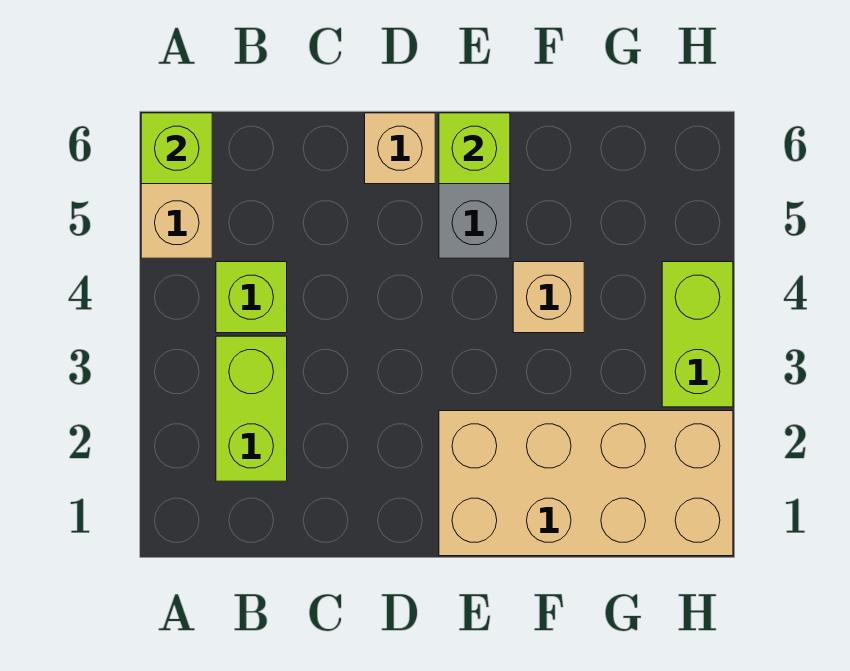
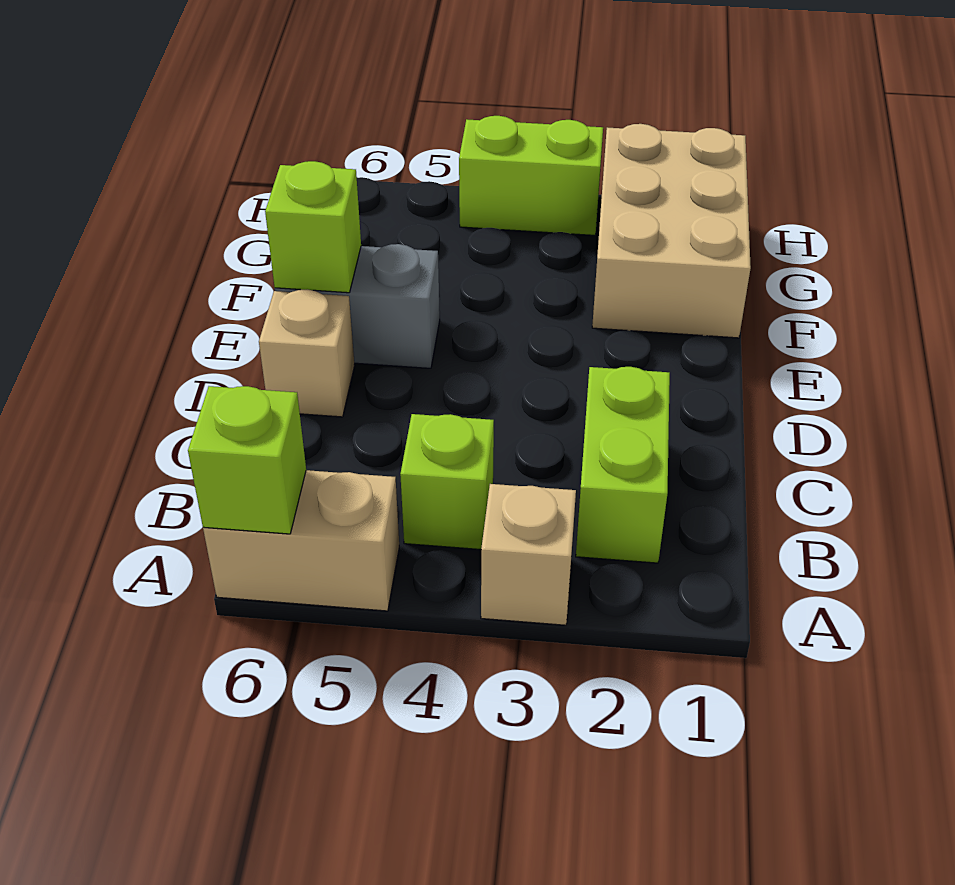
lime 1x2 brick [216,336,287,481] -> lime 1x2 brick turned to [576,367,670,563]
tan 2x4 brick [439,411,733,556] -> tan 2x3 brick [592,124,751,338]
tan 1x1 brick [513,262,584,333] -> tan 1x1 brick moved to [481,484,576,625]

